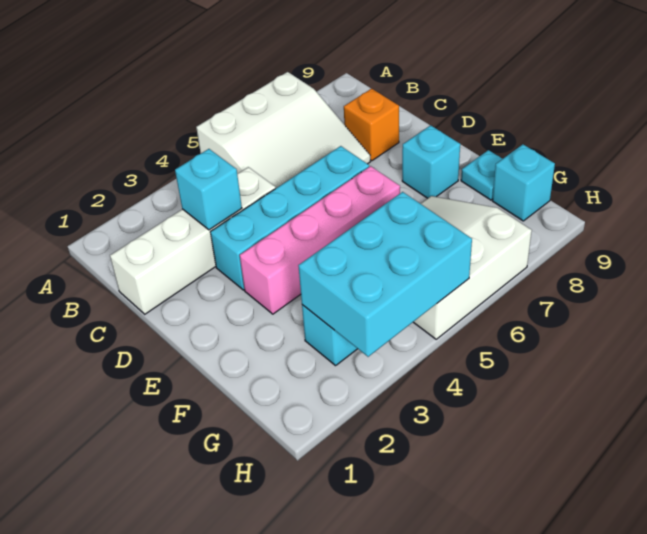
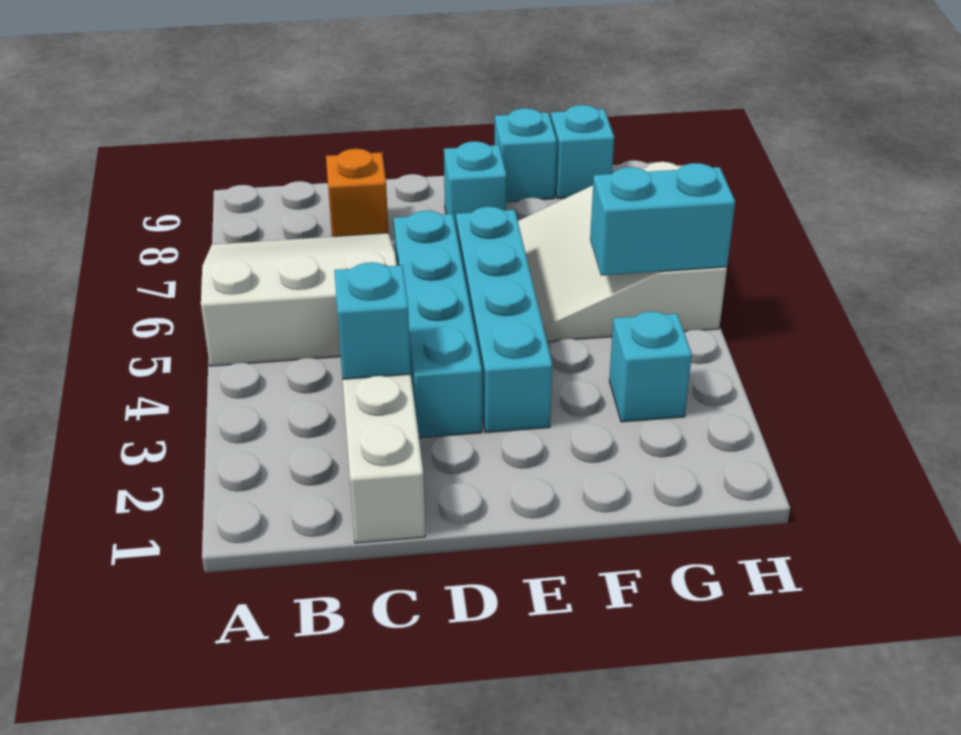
white 3x3 slope [196,72,370,188] -> white 3x3 slope turned to [201,233,397,366]
pink 1x4 brick [240,166,400,314] -> cyan 1x4 brick [456,207,553,433]
cyan 1x1 plate [461,150,502,200] -> cyan 1x1 brick [495,108,557,202]
cyan 2x3 brick [298,192,472,357] -> cyan 1x2 brick [590,163,735,276]

